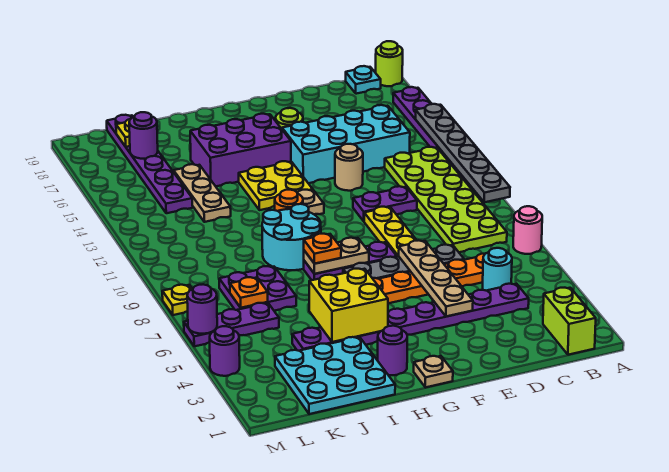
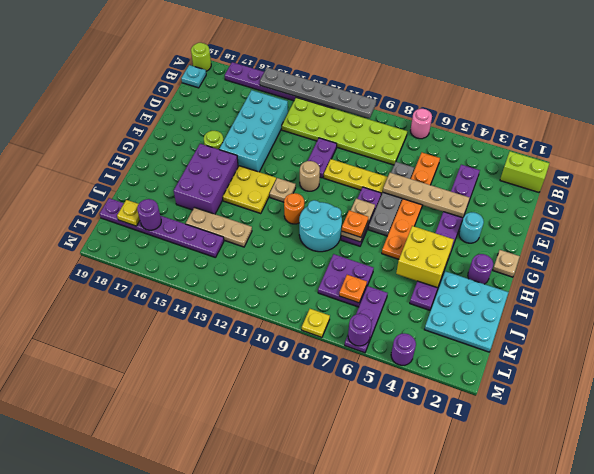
cyan 1x1 round brick [483,248,512,291] -> cyan 1x1 round brick moved to [459,212,484,243]
tan 1x1 round brick [335,144,363,191] -> tan 1x1 round brick moved to [300,161,320,191]

